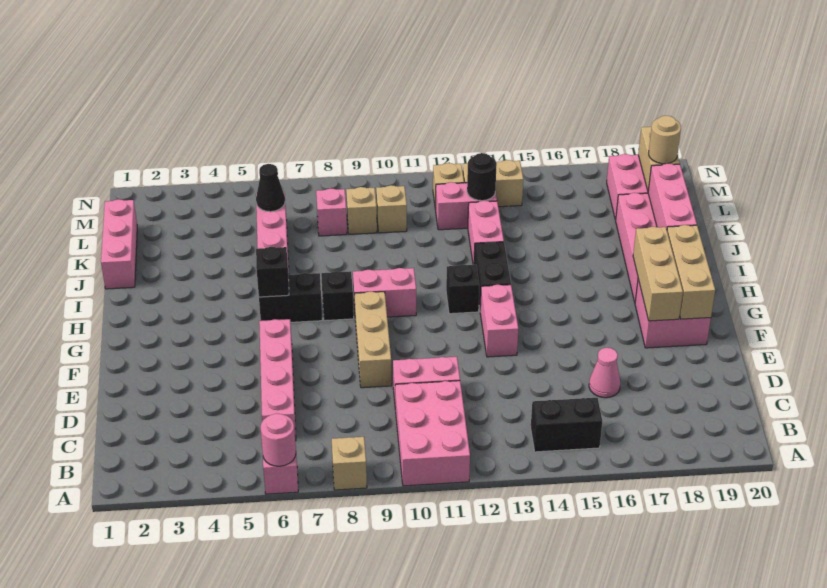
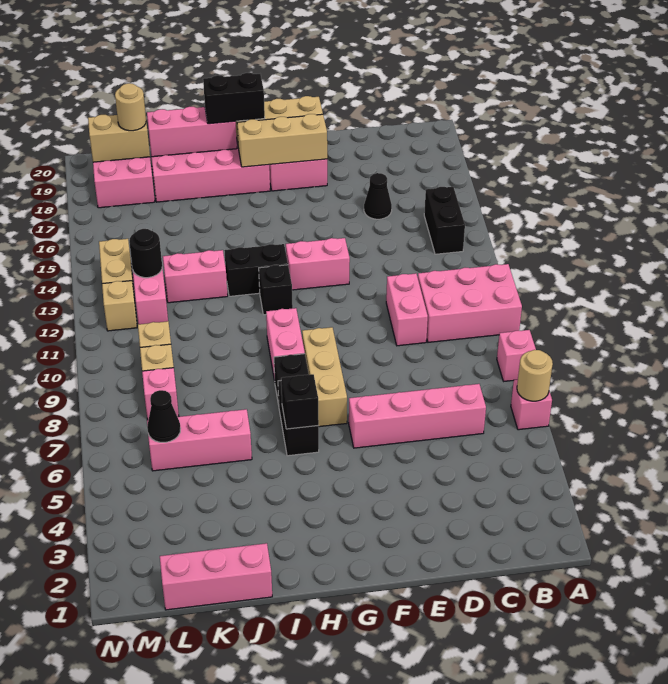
pink 1x1 round brick [261,413,296,466] -> tan 1x1 round brick [517,350,553,401]
tan 1x1 brick [332,437,367,490] -> pink 1x1 brick [497,330,536,381]
pink 1x1 cone [589,348,620,398] -> black 1x1 cone [364,173,392,219]
tan 1x3 brick [355,291,392,388] -> tan 1x3 brick turned to [302,327,347,427]
none -> black 1x2 brick [203,73,265,124]

